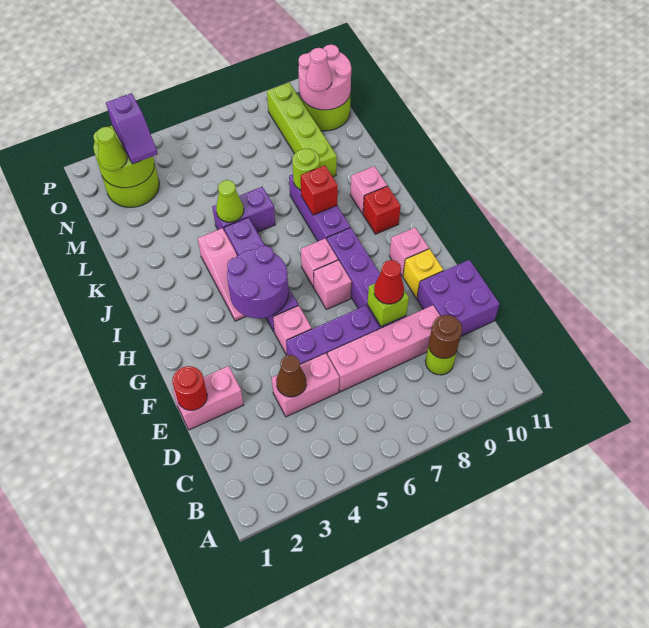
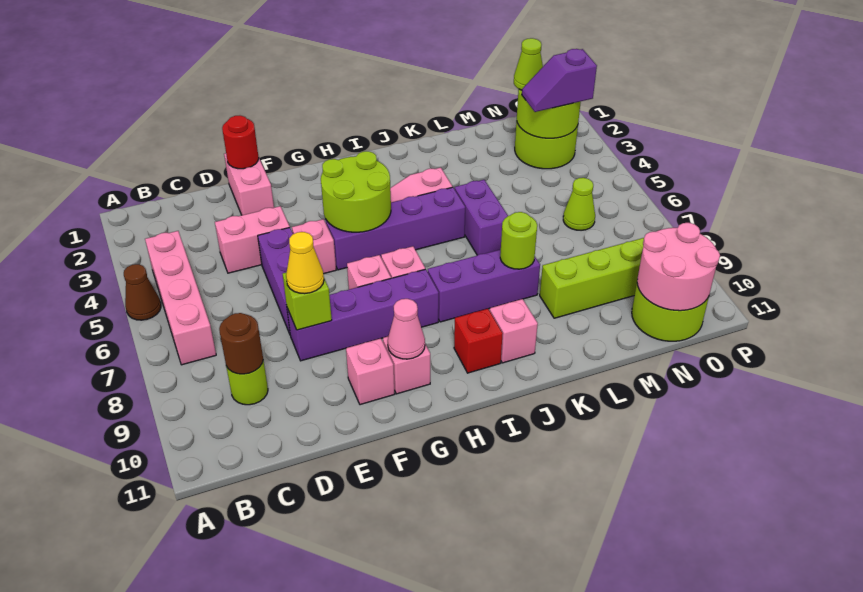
pink 1x2 brick [272,353,339,417] -> pink 1x2 brick turned to [215,206,290,273]
brown 1x1 cone [276,355,306,397] -> brown 1x1 cone moved to [124,264,161,320]
pink 1x4 brick [327,305,440,392] -> pink 1x4 brick moved to [145,231,216,365]
purple 2x2 brick [417,260,500,336] -> none
red 1x1 cone [374,260,404,304] -> yellow 1x1 cone [286,232,324,294]
yellow 1x1 brick [403,249,443,298] -> pink 1x1 brick [346,338,395,405]
purple 2x2 round brick [227,246,288,318] -> lime 2x2 round brick [321,151,391,232]
red 1x1 brick [301,165,338,215] -> none
lime 1x1 cone [216,180,244,222] -> lime 1x1 cone moved to [563,178,595,230]
pink 1x1 cone [306,48,332,91] -> pink 1x1 cone moved to [388,299,425,359]

